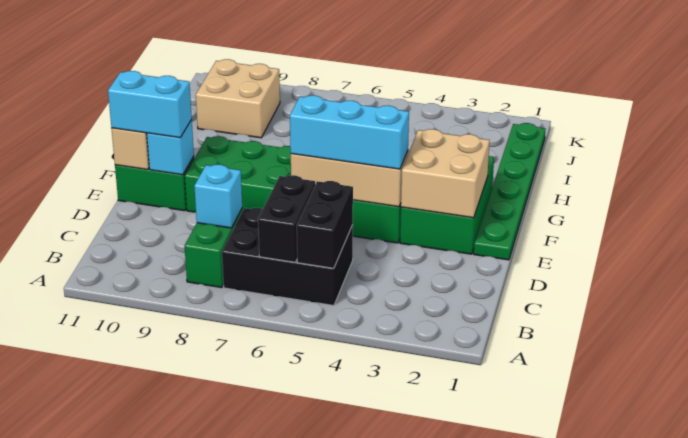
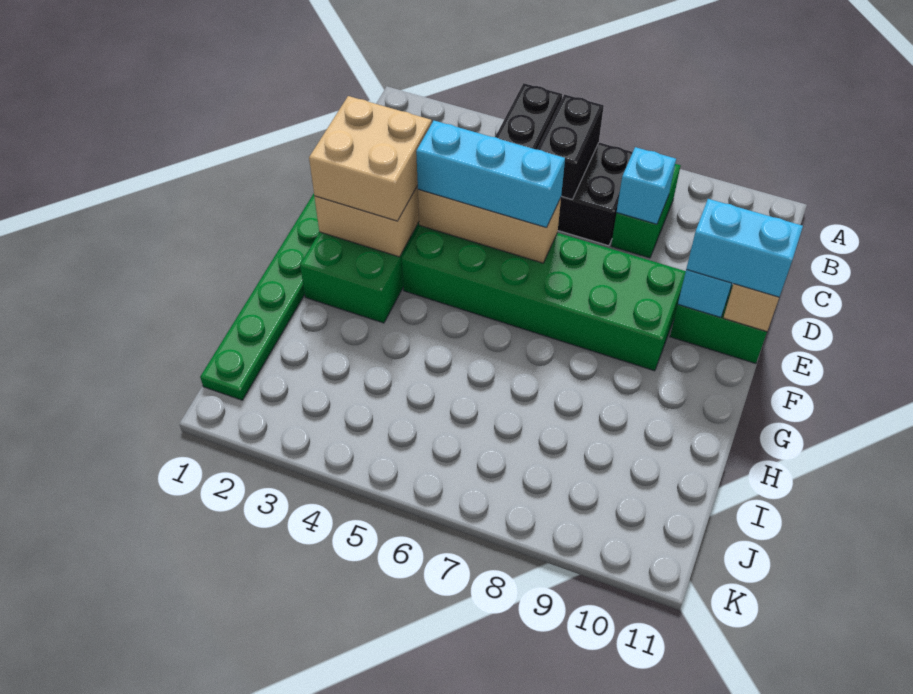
tan 2x2 brick [196,59,280,138] -> tan 2x2 brick moved to [309,96,432,221]

